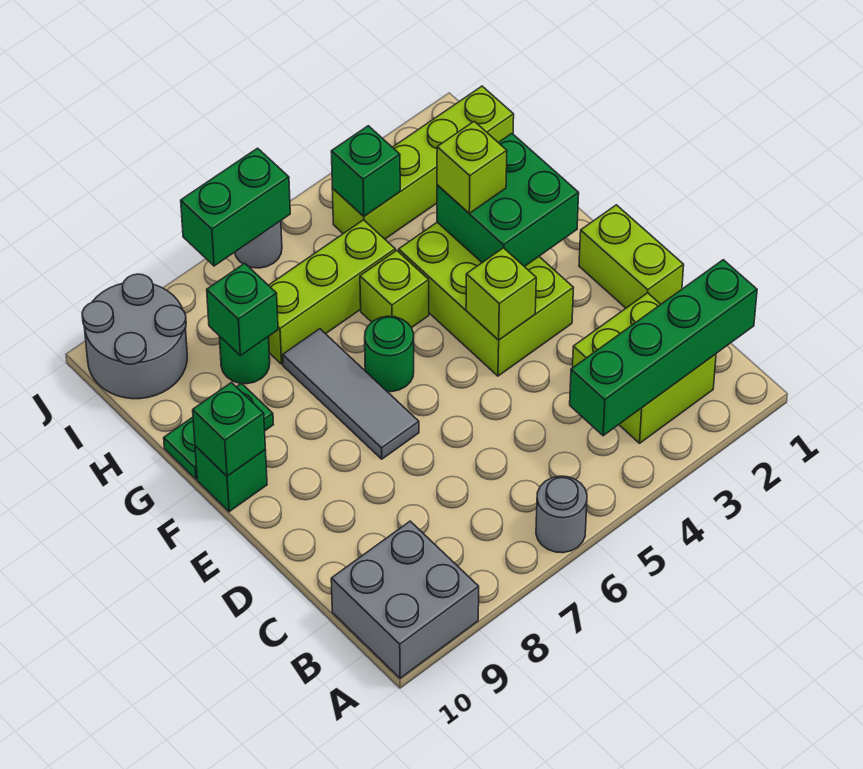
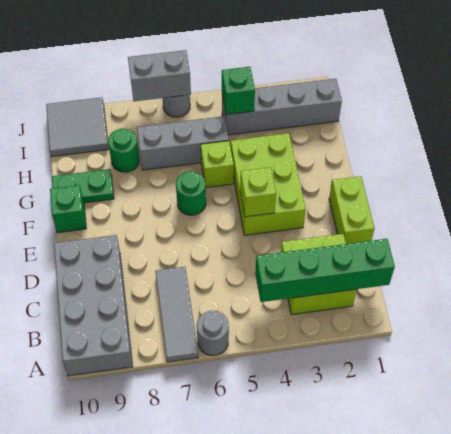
grey 2x2 brick [331,521,479,678] -> grey 2x4 brick [54,235,133,376]
grey 1x3 tile [283,329,419,459] -> grey 1x3 tile moved to [155,267,198,362]
green 2x2 brick [437,133,579,267] -> none
green 1x1 brick [193,383,265,476] -> none
lime 1x1 brick [437,121,507,213] -> none
lime 1x3 brick [269,220,395,364] -> grey 1x3 brick [137,116,229,170]
green 1x1 brick [207,263,278,356] -> none
lime 1x4 brick [332,86,514,239] -> grey 1x4 brick [222,79,342,135]
grey 2x2 round brick [82,274,187,399] -> grey 2x2 tile [46,97,109,157]
green 1x2 brick [181,148,290,266] -> grey 1x2 brick [128,50,191,101]

